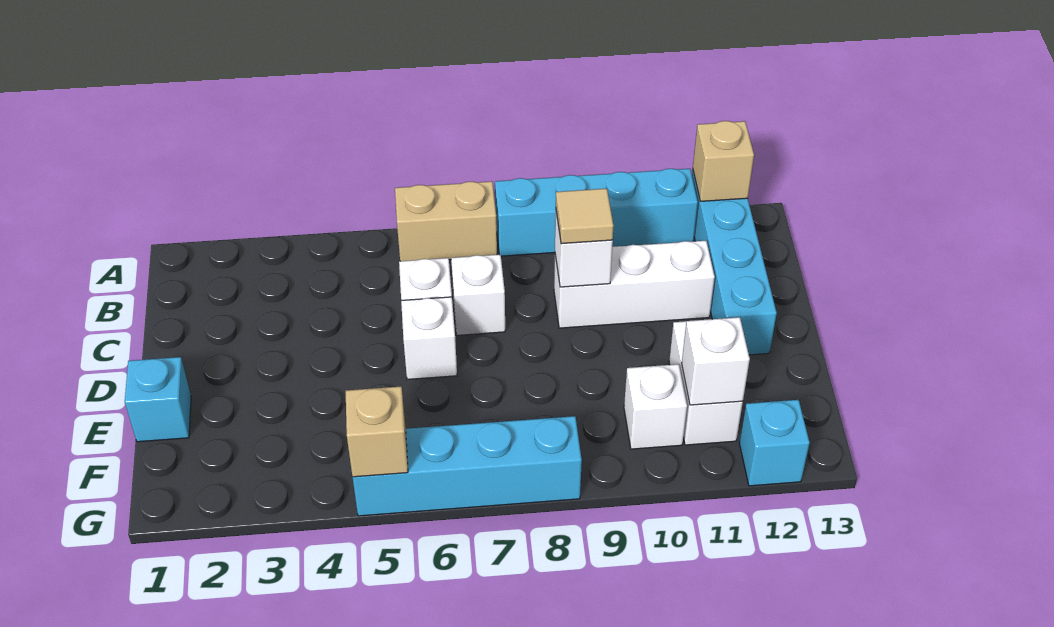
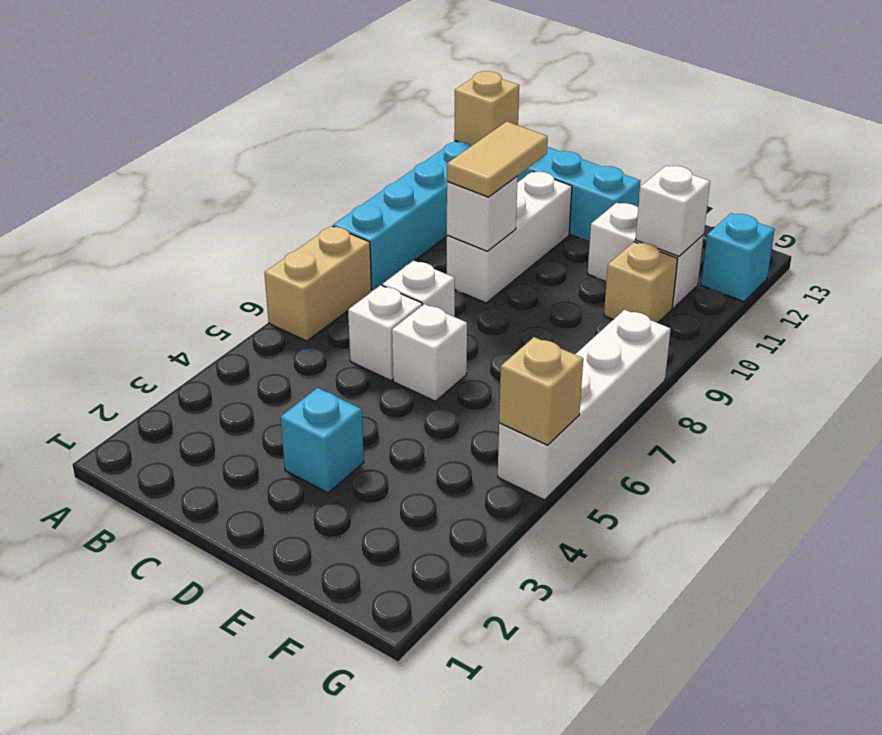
tan 1x1 tile [556,189,614,244] -> tan 1x2 tile [447,122,548,197]
cyan 1x1 brick [125,357,191,442] -> cyan 1x1 brick moved to [281,388,364,493]
white 1x1 brick [624,364,687,449] -> tan 1x1 brick [604,242,678,323]
cyan 1x4 brick [353,416,582,516] -> white 1x4 brick [498,310,671,500]

